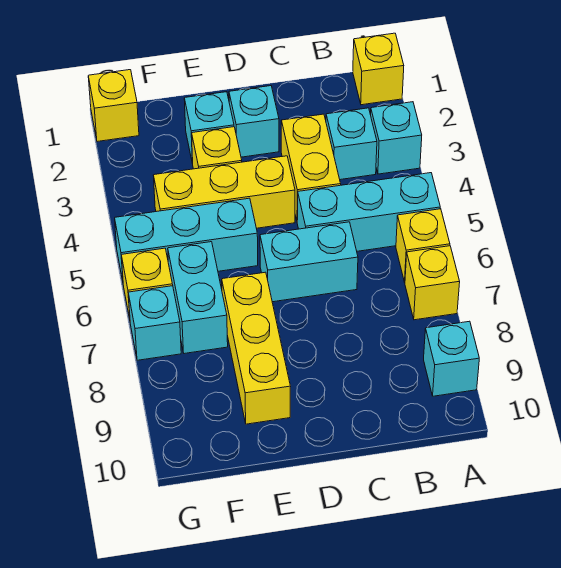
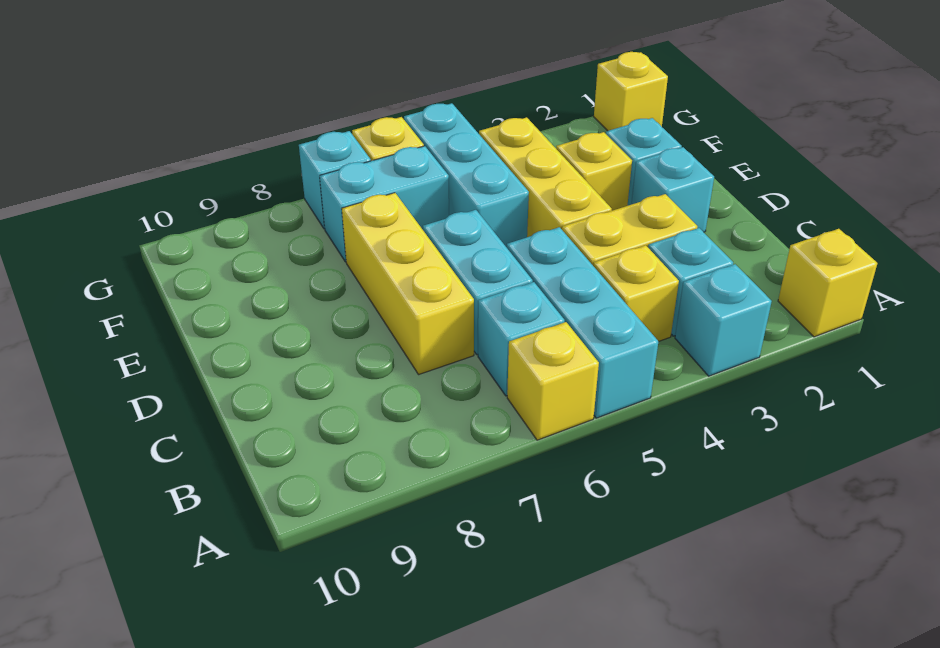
yellow 1x1 brick [405,246,460,320] -> yellow 1x1 brick moved to [593,245,679,341]
cyan 1x1 brick [424,321,479,396] -> cyan 1x1 brick moved to [478,282,565,396]
yellow 1x3 brick [222,272,291,424] -> yellow 1x3 brick turned to [342,193,474,375]

